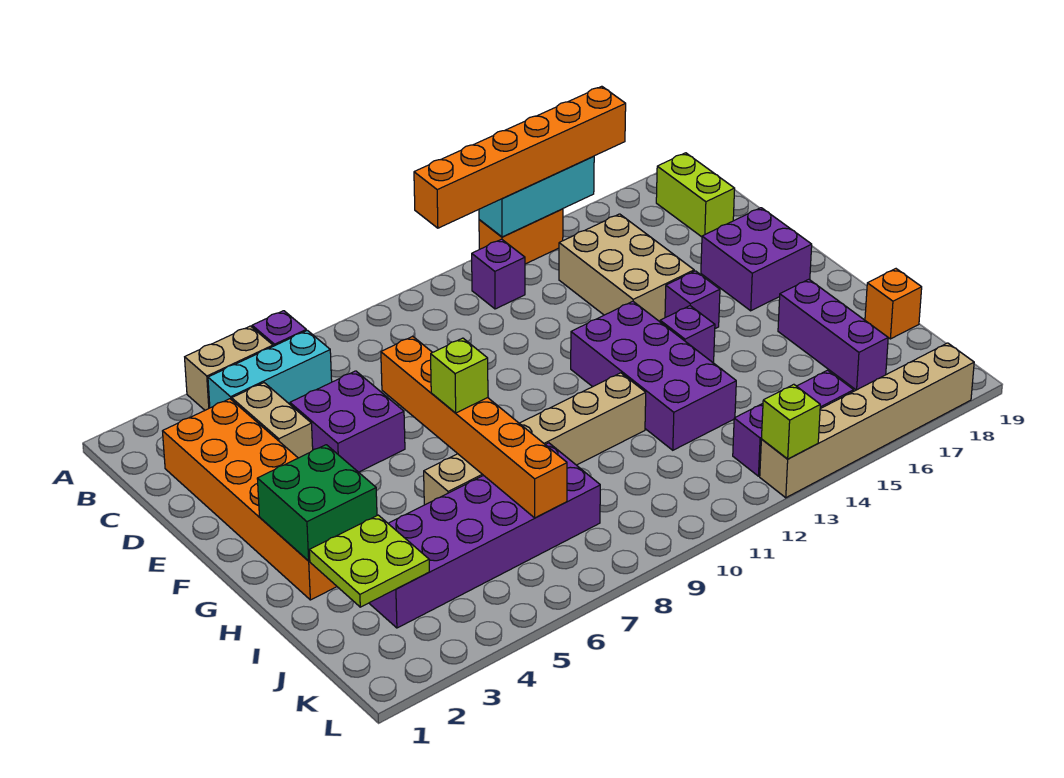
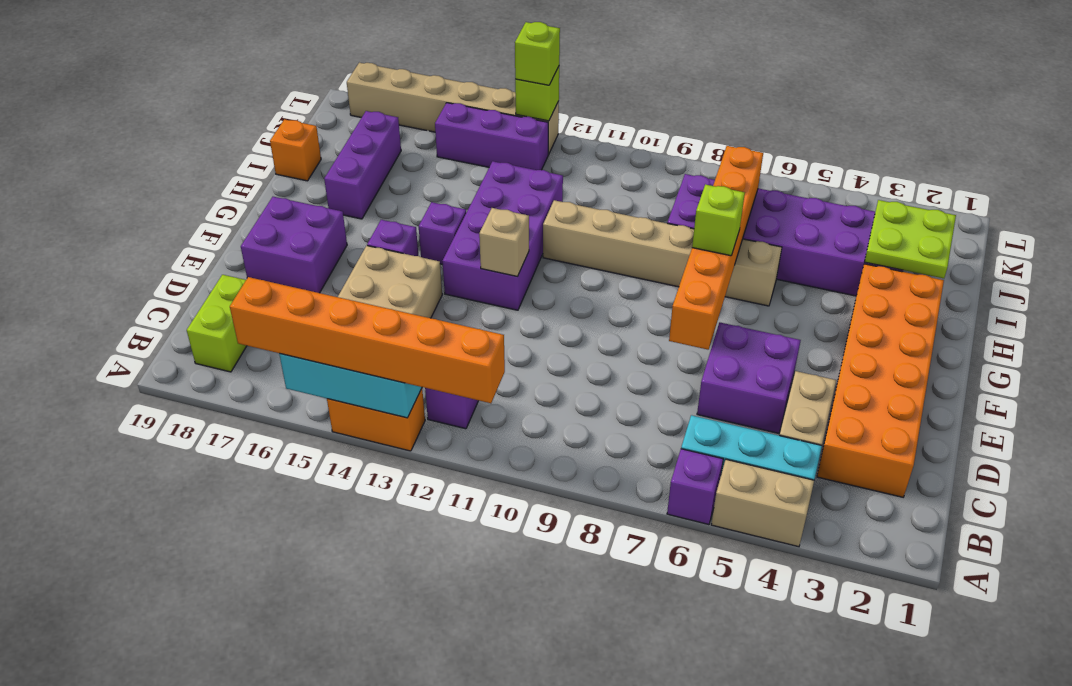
none -> tan 1x1 brick [479,208,529,277]
green 2x2 brick [257,445,377,561] -> none
none -> lime 1x1 brick [515,22,560,85]

